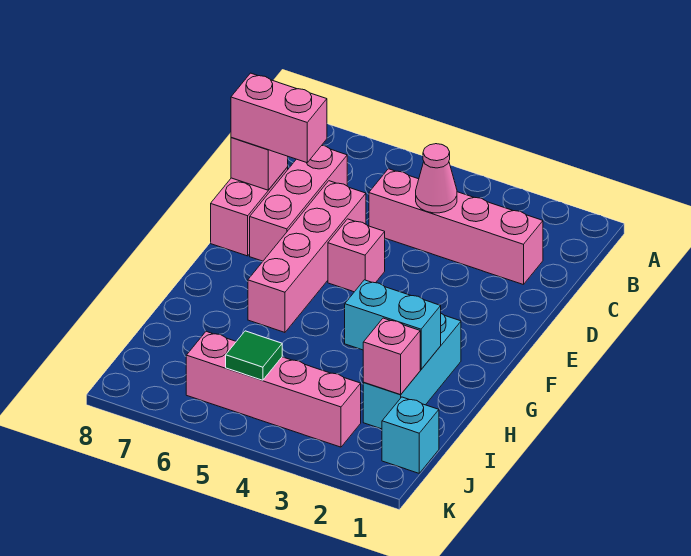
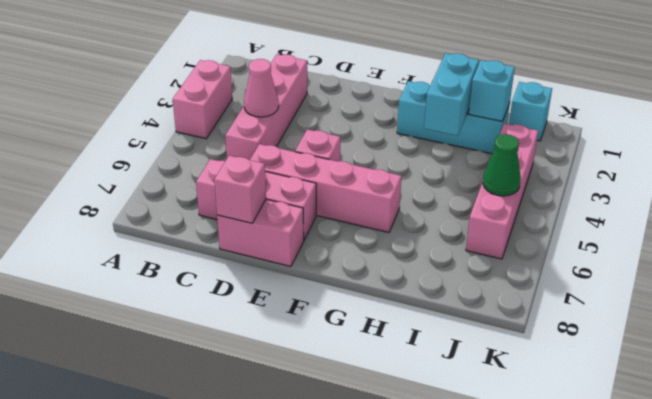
pink 1x2 brick [231,73,327,163] -> pink 1x2 brick moved to [173,60,232,139]
pink 1x1 brick [363,318,420,395] -> cyan 1x1 brick [469,60,515,121]
green 1x1 tile [226,331,282,380] -> green 1x1 cone [483,134,521,196]

